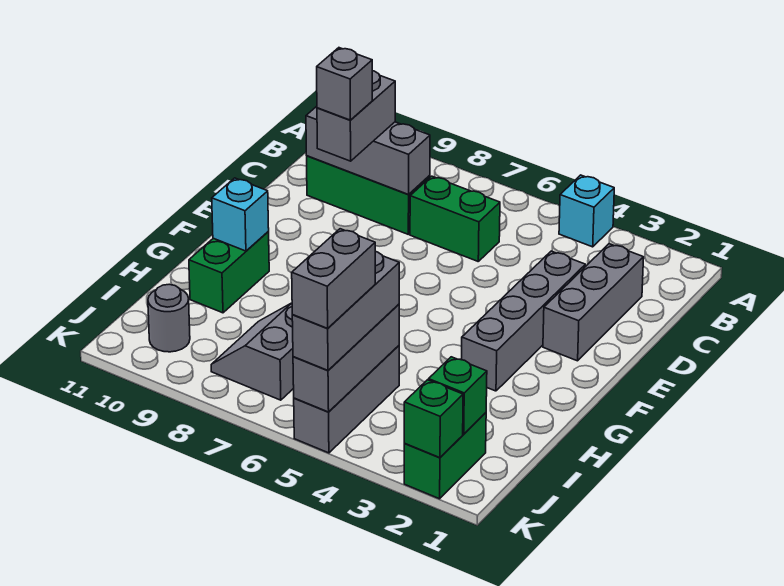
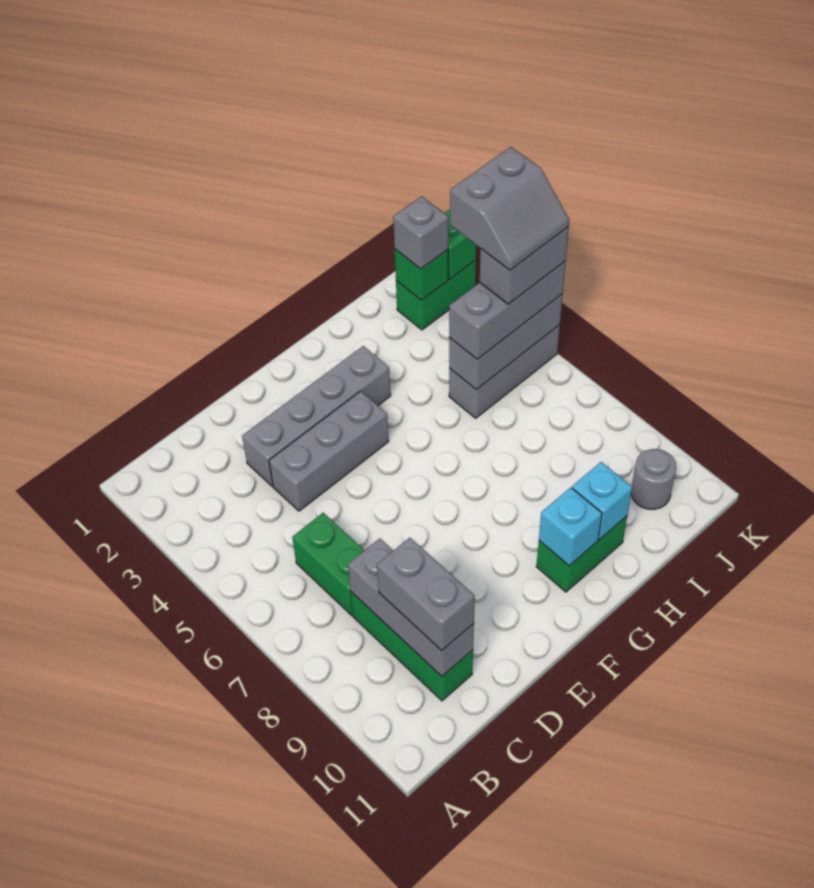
cyan 1x1 brick [559,175,614,247] -> cyan 1x1 brick moved to [572,462,632,540]
grey 1x3 brick [543,244,644,361] -> grey 1x3 brick moved to [269,391,389,511]
grey 1x2 brick [317,71,395,161] -> grey 1x2 brick turned to [377,538,475,651]
grey 1x1 brick [317,48,372,120] -> grey 1x1 brick moved to [393,196,448,269]
grey 2x2 slope [211,303,294,400] -> grey 2x2 slope moved to [450,147,569,270]

